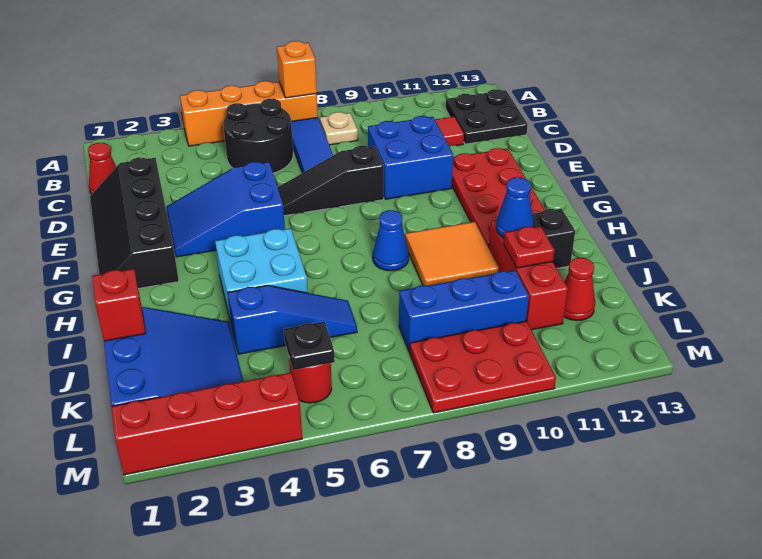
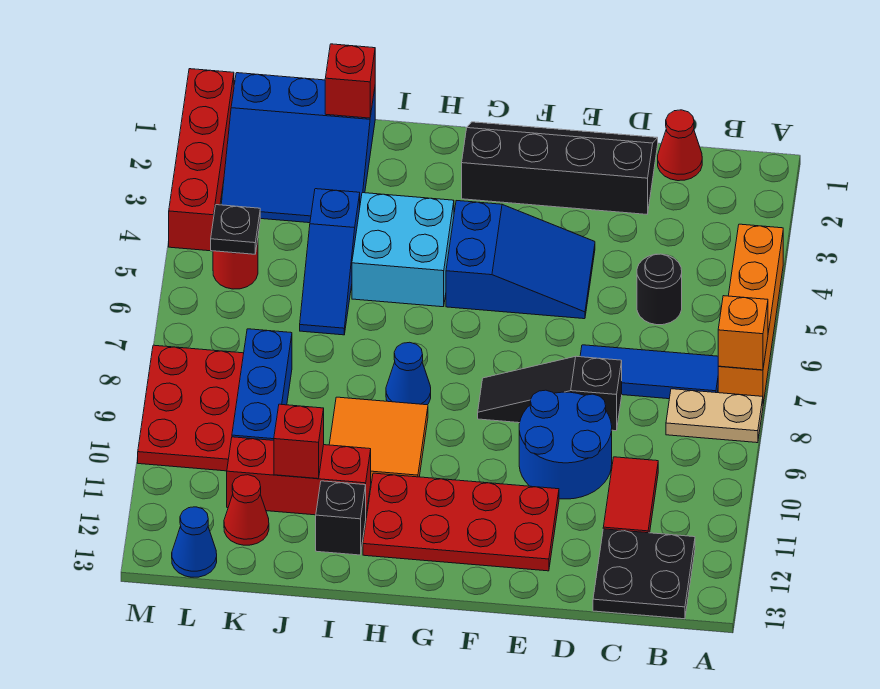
black 2x2 round brick [223,99,293,173] -> black 1x1 round brick [637,254,682,325]
tan 1x1 plate [320,112,358,145] -> tan 1x2 plate [666,389,763,443]
blue 2x2 brick [368,116,453,199] -> blue 2x2 round brick [519,390,612,499]
blue 2x3 slope [166,162,285,257] -> blue 2x3 slope turned to [446,201,595,319]
black 1x3 slope [278,146,384,216] -> black 1x3 slope turned to [478,356,622,431]
blue 1x1 cone [496,177,534,237] -> blue 1x1 cone moved to [172,507,217,577]
red 1x1 plate [504,226,554,268] -> red 1x1 brick [274,404,324,479]

